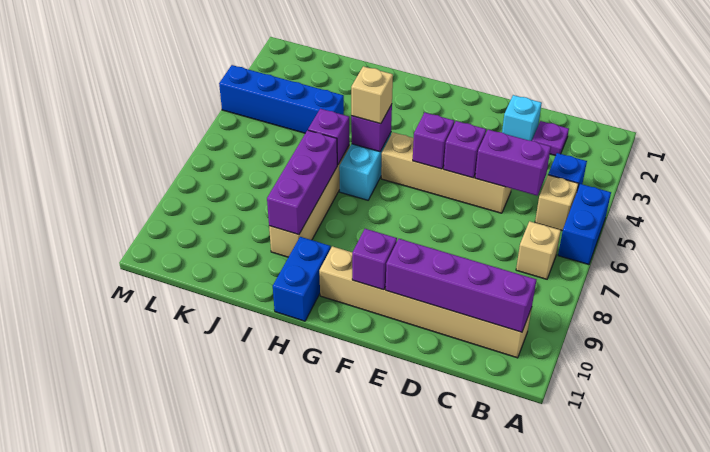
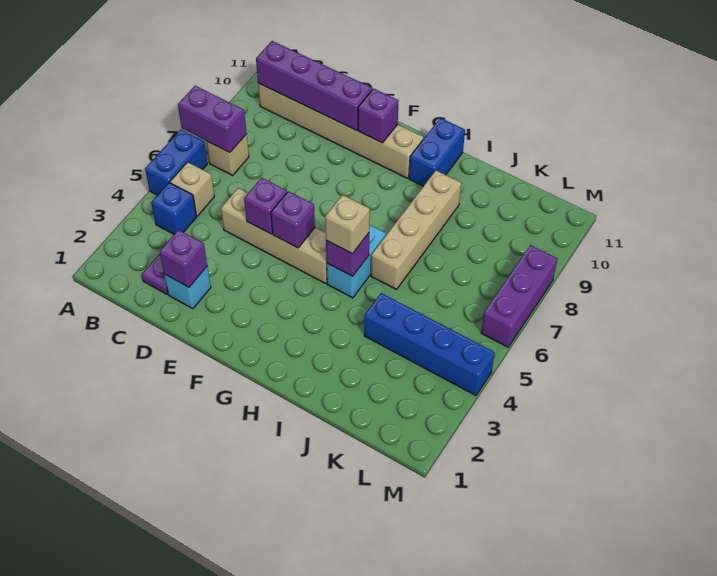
purple 1x2 brick [475,130,551,196] -> purple 1x2 brick moved to [178,86,247,153]
purple 1x1 brick [308,109,350,165] -> purple 1x1 brick moved to [160,230,207,287]
purple 1x3 brick [267,130,337,235] -> purple 1x3 brick moved to [481,245,557,347]

